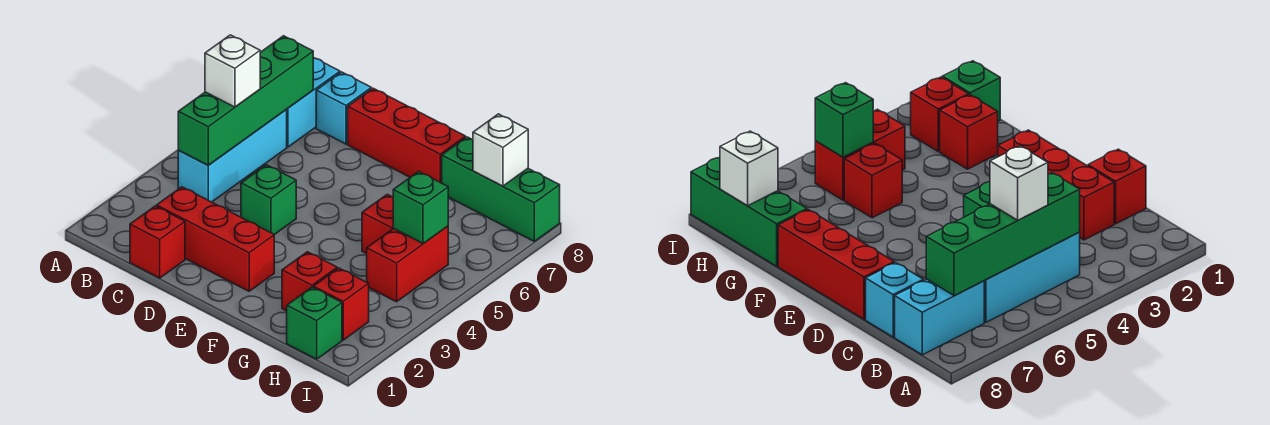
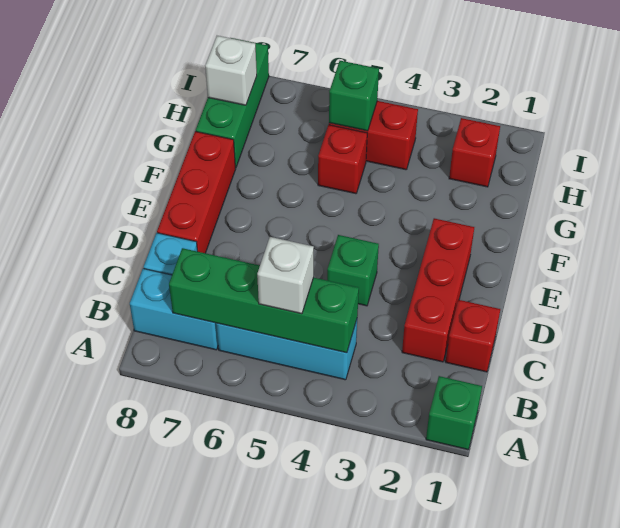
red 1x1 brick [282,252,337,311] -> none
green 1x1 brick [287,287,342,359] -> green 1x1 brick moved to [426,376,482,450]

